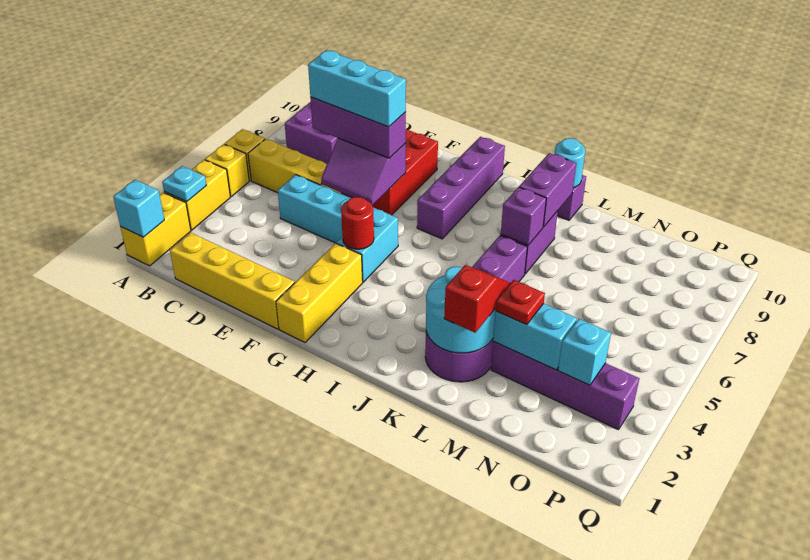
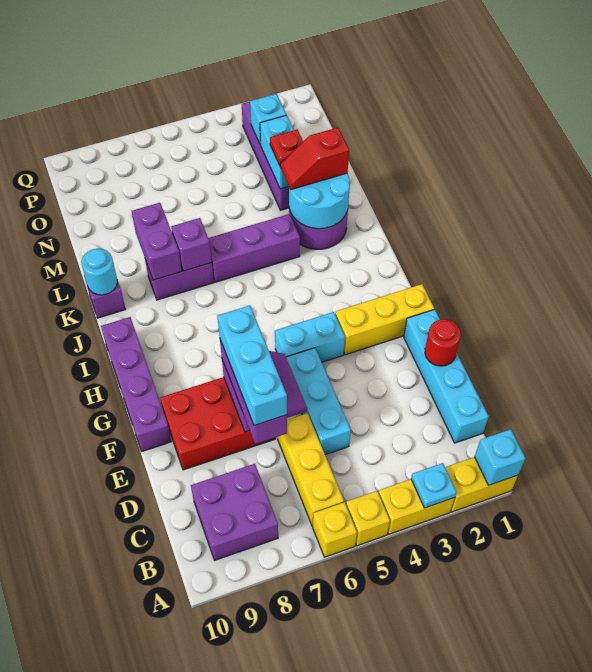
yellow 1x4 brick [170,233,295,329] -> cyan 1x4 brick [404,310,489,443]
red 1x1 round brick [341,197,374,249] -> red 1x1 round brick moved to [425,319,461,366]
purple 1x4 brick [417,137,505,239] -> purple 1x4 brick turned to [101,317,171,452]
purple 1x2 brick [519,153,576,227] -> purple 1x2 brick turned to [131,203,182,280]

